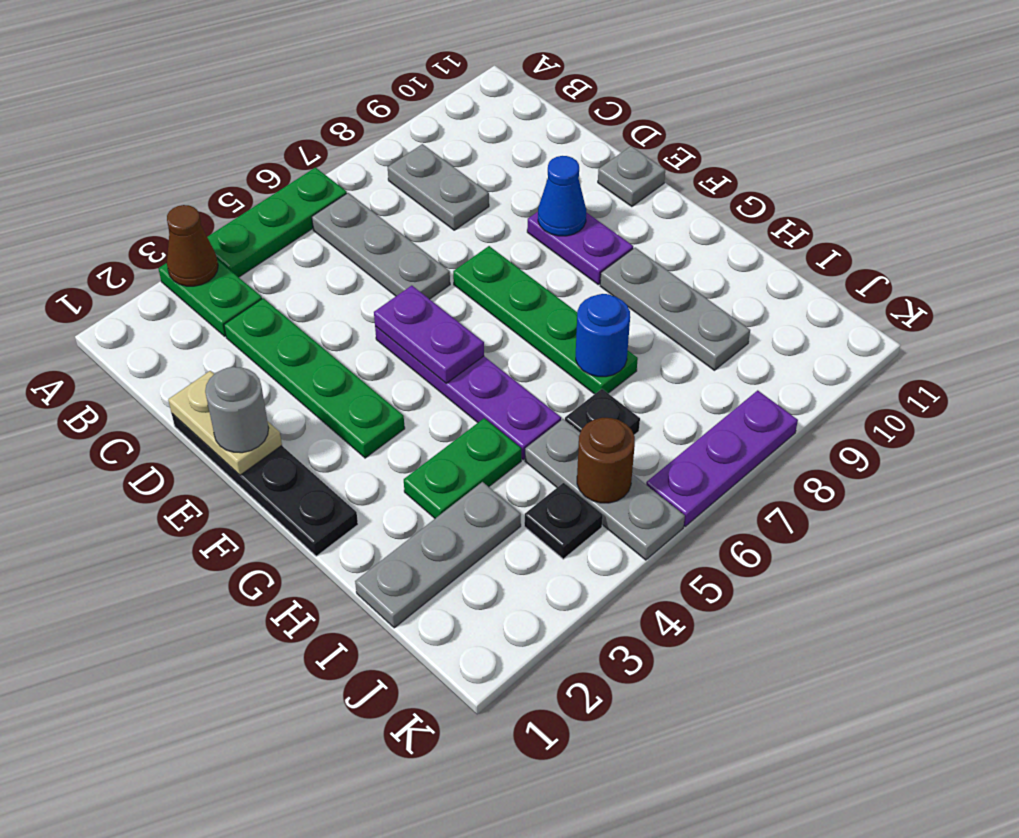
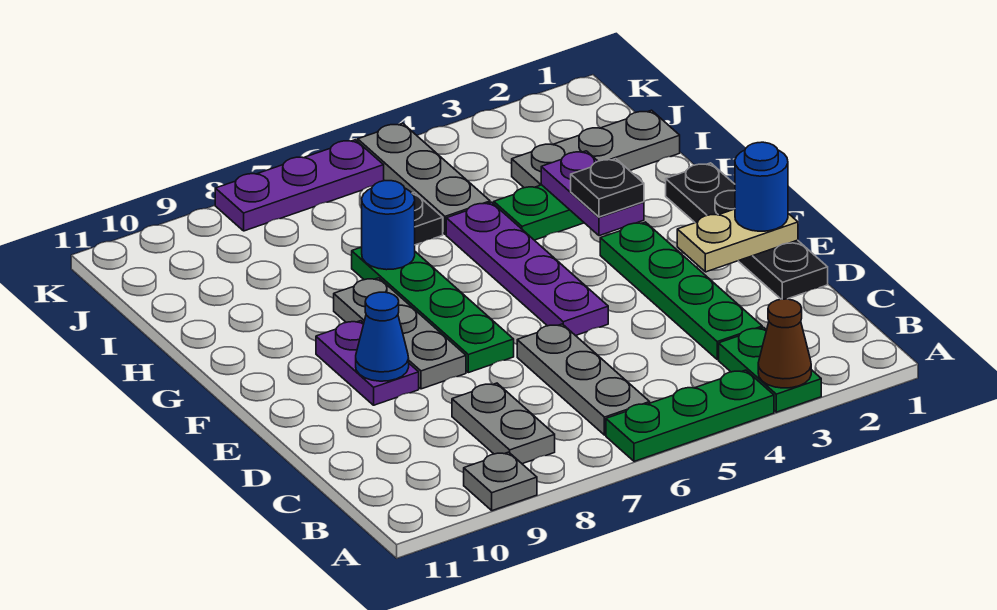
tan 1x2 plate [168,371,282,475] -> tan 1x2 plate turned to [677,209,798,272]
grey 1x1 round brick [205,367,269,453] -> blue 1x1 round brick [735,142,788,231]
purple 1x2 plate [374,286,484,383] -> purple 1x2 plate moved to [541,151,644,236]
grey 1x1 plate [598,146,665,207] -> grey 1x1 plate moved to [464,452,537,511]
grey 1x3 plate [600,248,750,370] -> grey 1x3 plate moved to [334,278,466,389]
black 1x1 plate [524,483,603,559] -> black 1x1 plate moved to [571,159,644,217]
brown 1x1 round brick [577,418,635,503] -> none

